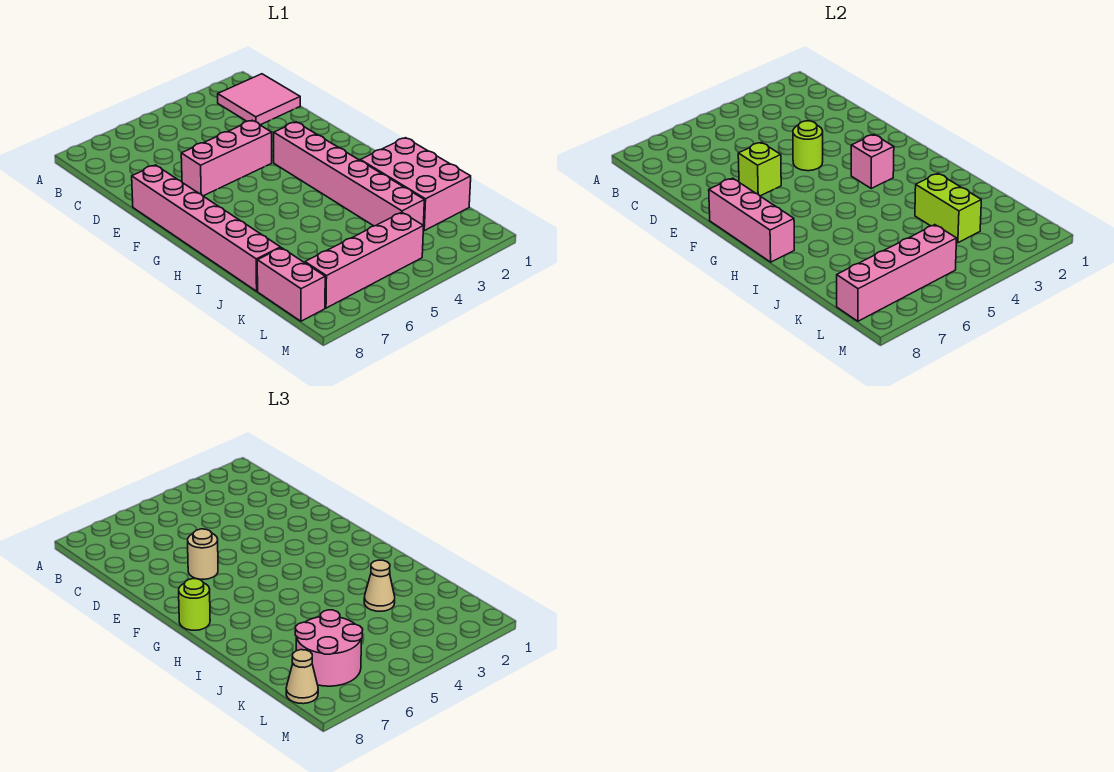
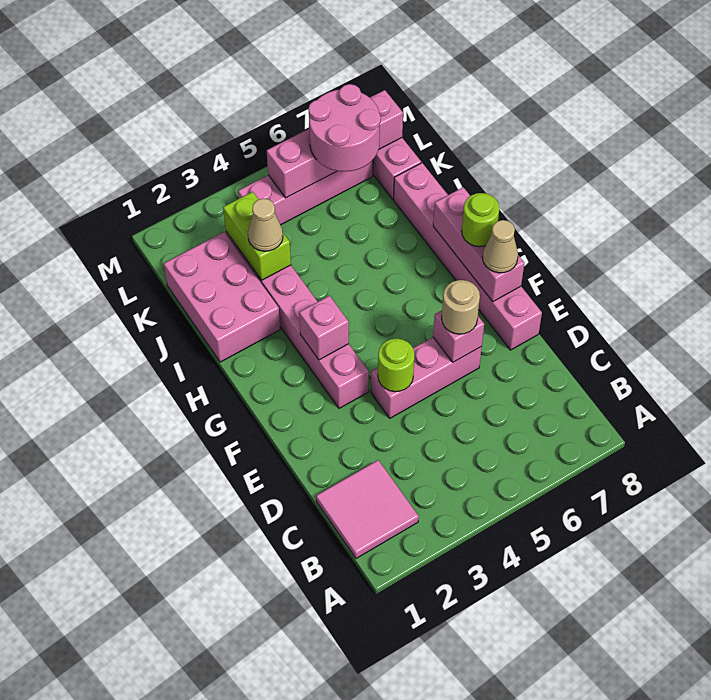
lime 1x1 brick [738,142,781,196] -> pink 1x1 brick [433,311,484,362]
tan 1x1 cone [286,650,318,704] -> tan 1x1 cone moved to [483,220,518,273]

